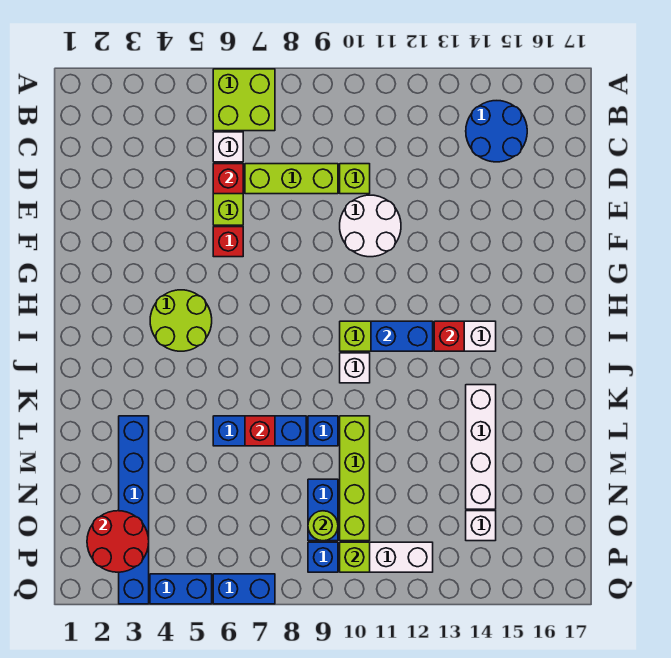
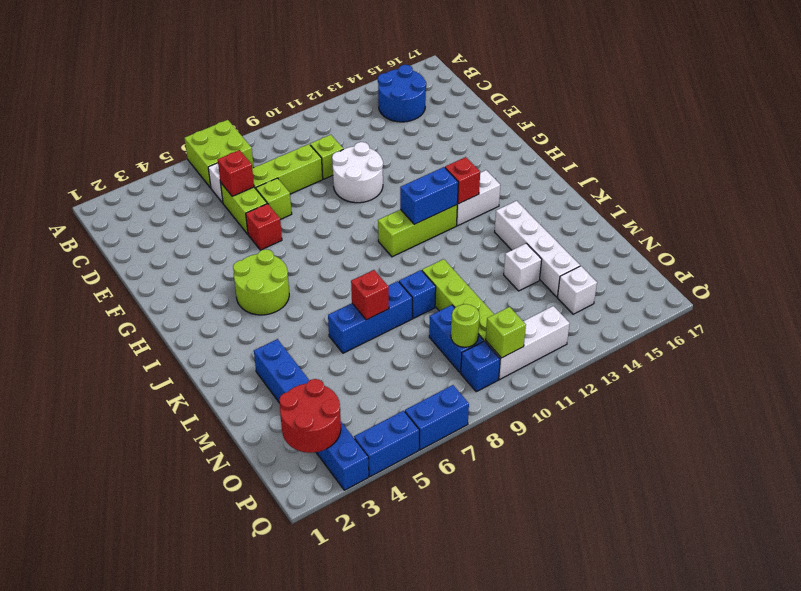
none -> lime 1x1 brick [256,178,292,220]
white 1x1 brick [340,353,370,383] -> white 1x1 brick moved to [504,243,542,291]

